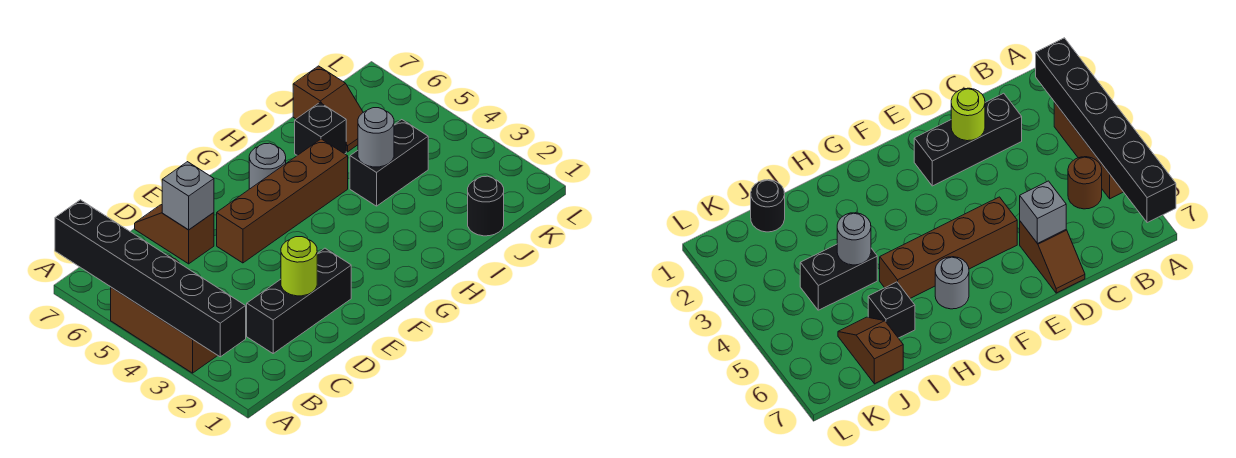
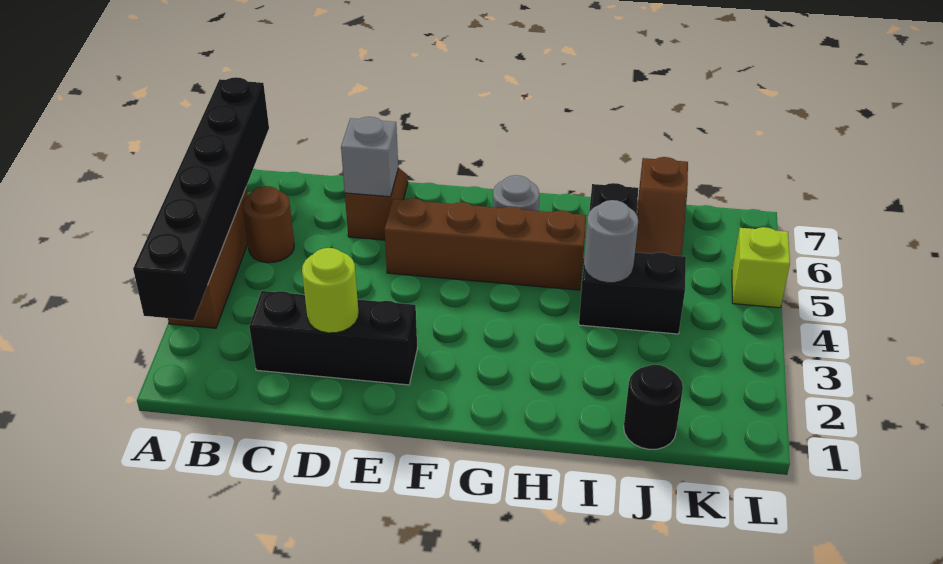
none -> lime 1x1 brick [732,227,790,308]

